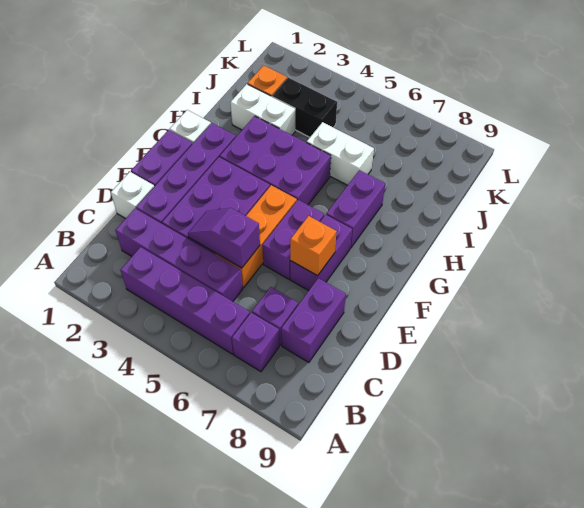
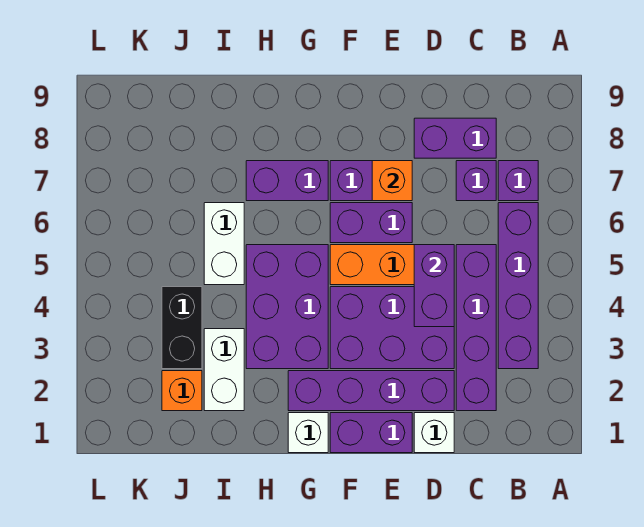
purple 1x2 slope [188,208,260,268] -> purple 1x2 brick [414,245,454,327]

